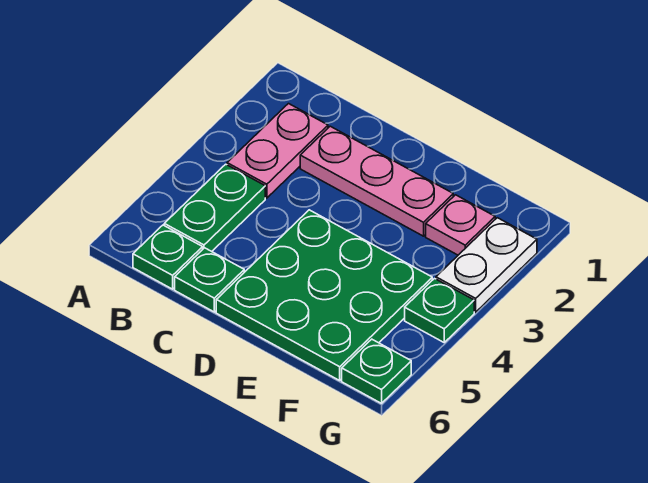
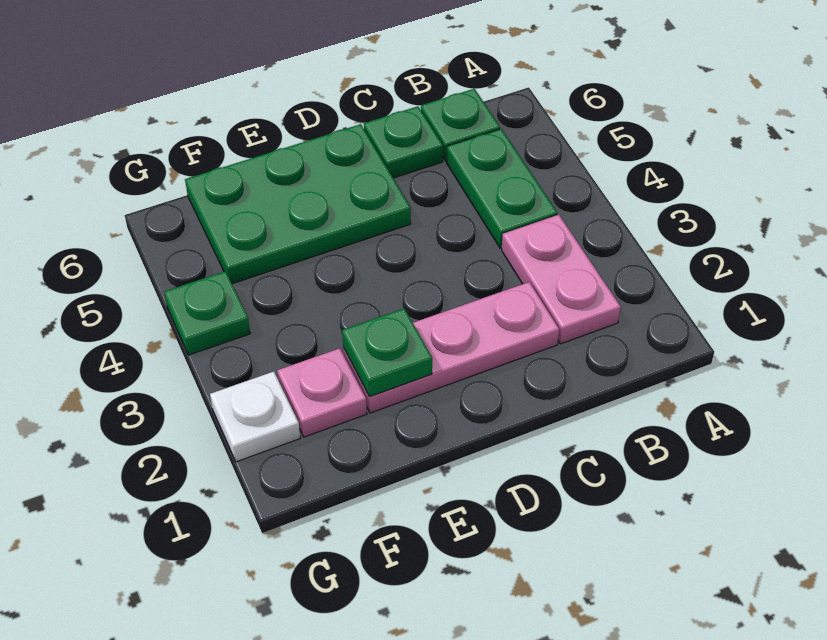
green 3x3 plate [216,210,432,380] -> green 2x3 plate [185,124,411,284]
white 1x2 plate [436,218,537,312] -> white 1x1 plate [210,372,300,462]
green 1x1 plate [342,339,411,403] -> green 1x1 plate moved to [342,308,432,397]

